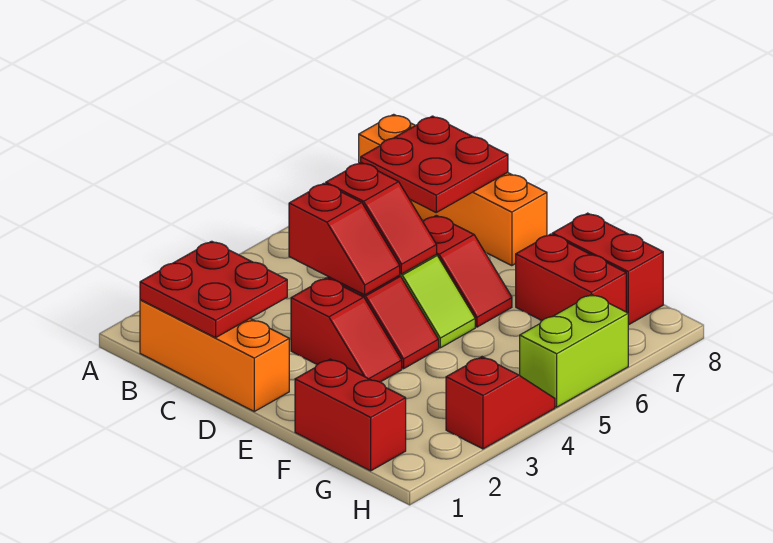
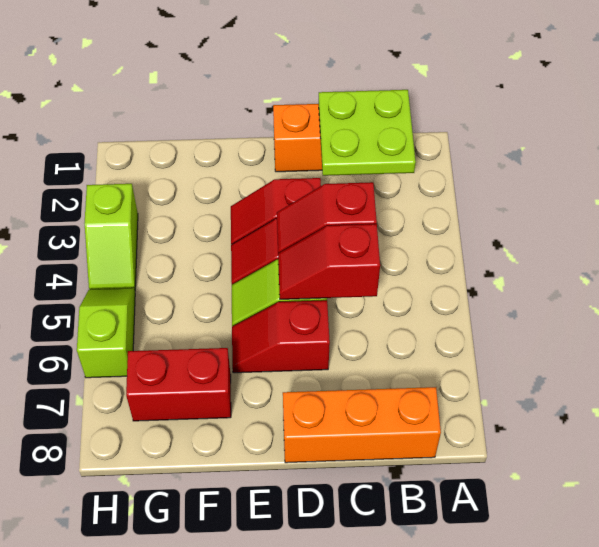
orange 1x4 brick [359,114,547,266] -> orange 1x3 brick [283,387,441,463]
red 2x2 plate [140,241,287,338] -> lime 2x2 plate [319,90,416,176]
red 2x2 plate [361,116,508,212] -> none
red 1x2 brick [295,359,406,471] -> none
red 1x2 brick [552,213,663,325] -> none
red 1x2 slope [446,357,555,449] -> lime 1x2 slope [84,184,138,290]
lime 1x2 brick [520,294,628,407] -> lime 1x2 slope [77,288,135,378]

